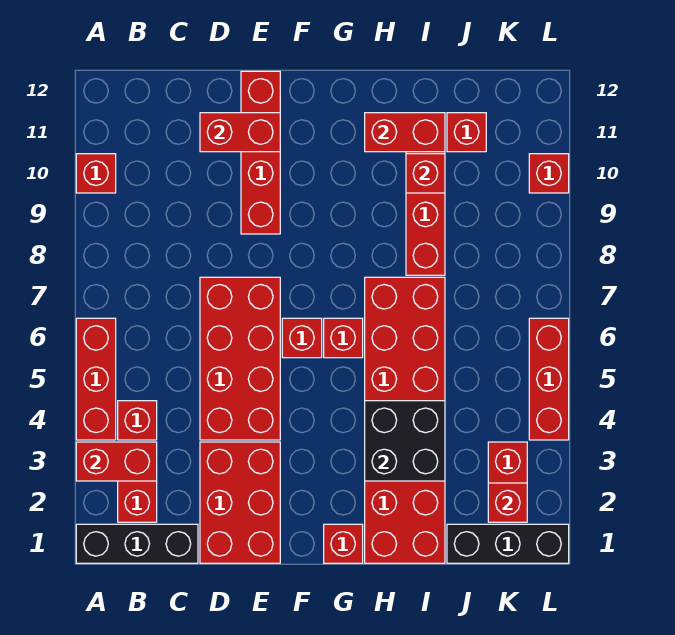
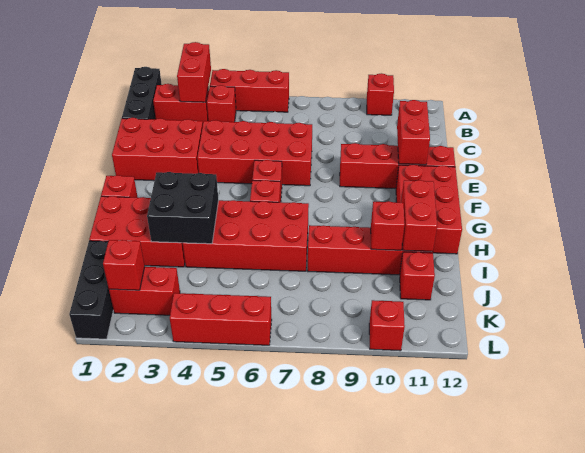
none -> red 2x3 brick [396,165,462,254]

